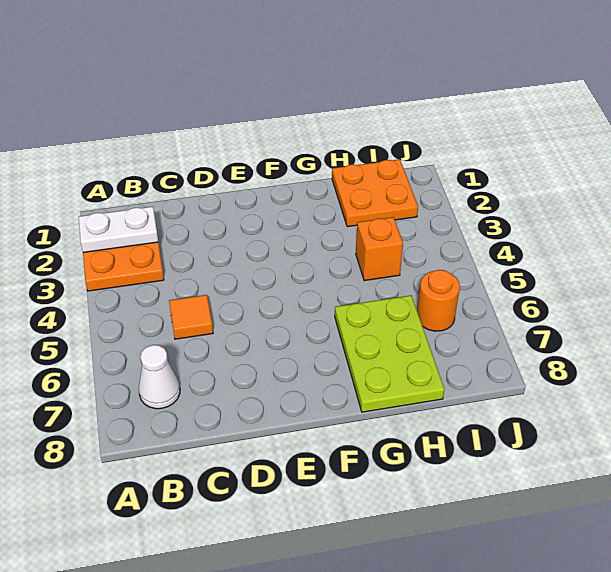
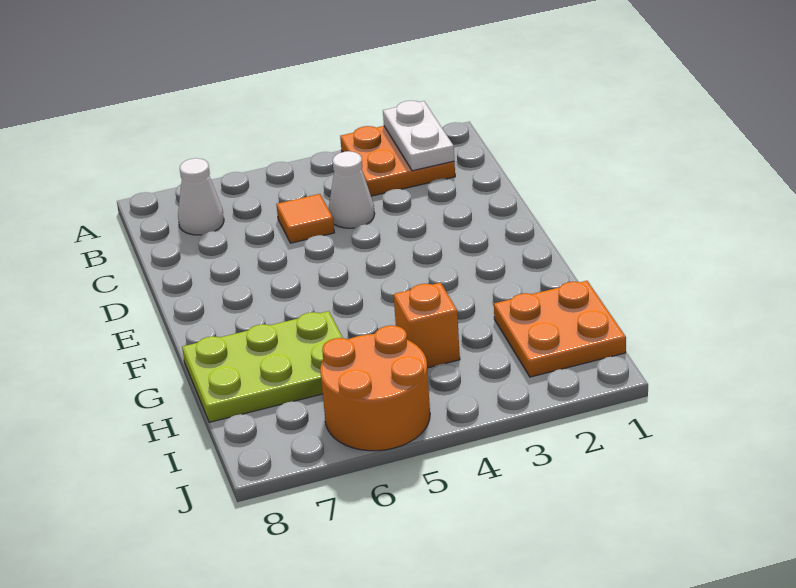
none -> white 1x1 cone [328,151,375,228]
orange 1x1 round brick [417,270,460,331] -> orange 2x2 round brick [320,325,430,451]

